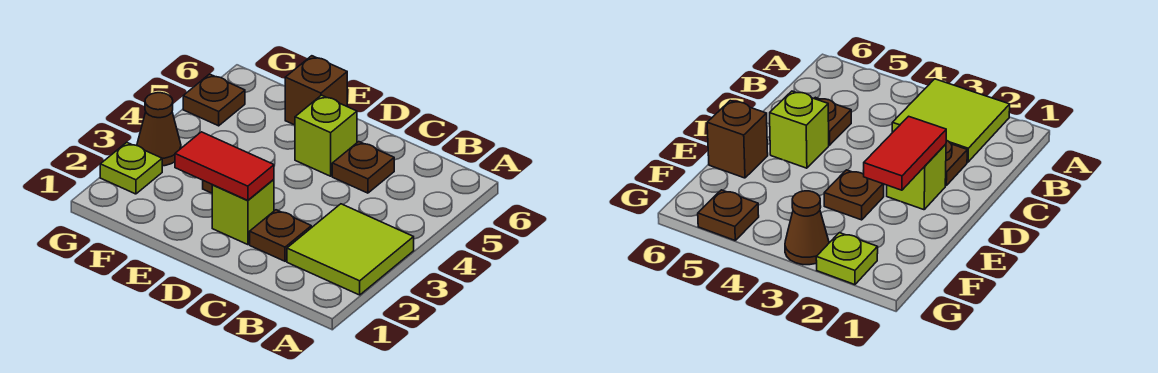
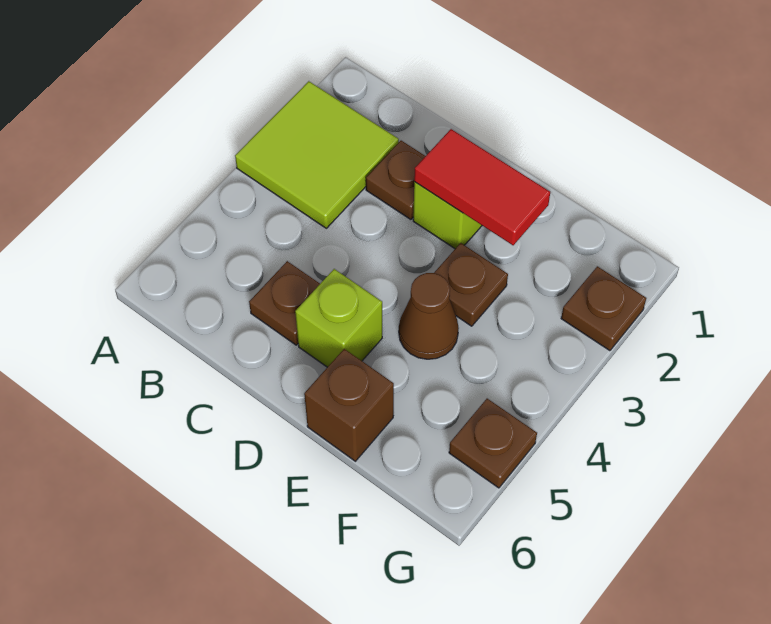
lime 1x1 plate [100,142,162,194] -> brown 1x1 plate [561,266,646,351]
brown 1x1 cone [137,93,181,166] -> brown 1x1 cone moved to [399,273,459,359]

